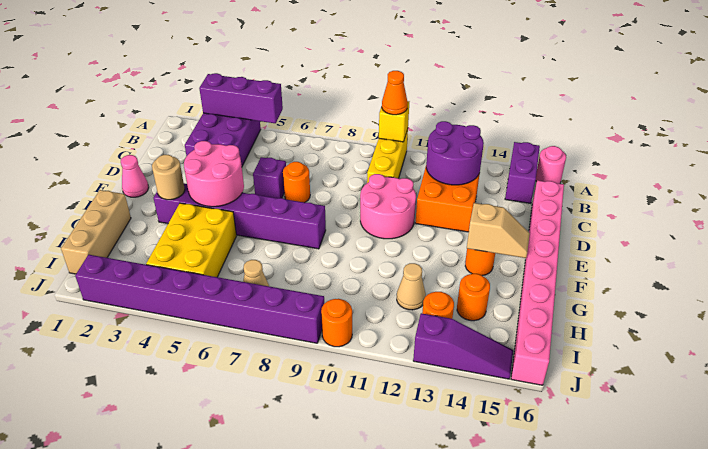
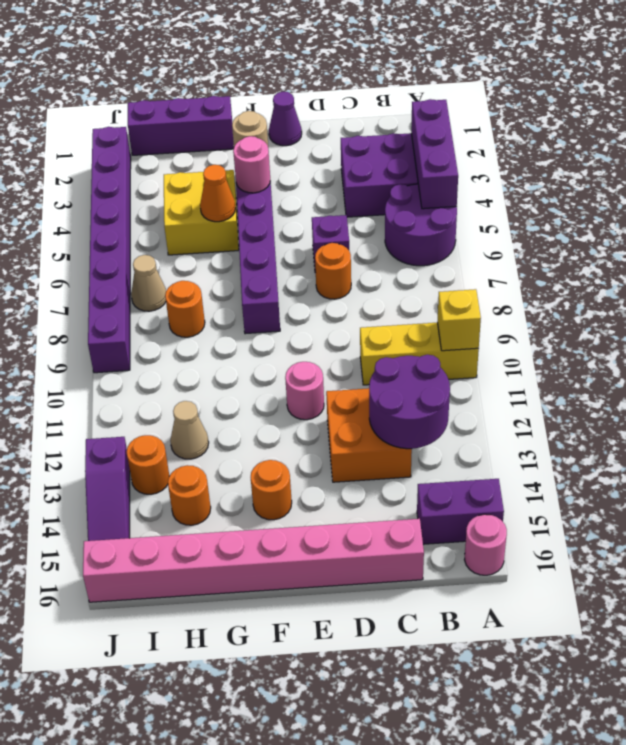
none -> purple 2x2 round brick [385,184,457,266]
orange 1x1 cone [382,71,408,115] -> orange 1x1 cone moved to [200,165,236,222]
pink 2x2 round brick [360,174,416,239] -> pink 1x1 round brick [285,362,324,420]
pink 1x1 cone [121,155,149,197] -> purple 1x1 cone [269,92,302,146]
pink 2x2 round brick [184,141,244,207] -> pink 1x1 round brick [233,136,270,193]
tan 1x2 slope [467,203,530,258] -> none
tan 1x3 brick [61,190,131,274] -> purple 1x3 brick [128,96,234,155]
yellow 2x3 brick [146,203,236,277] -> yellow 2x2 brick [164,170,239,255]
orange 1x1 round brick [321,299,352,347] -> orange 1x1 round brick moved to [165,281,205,337]

